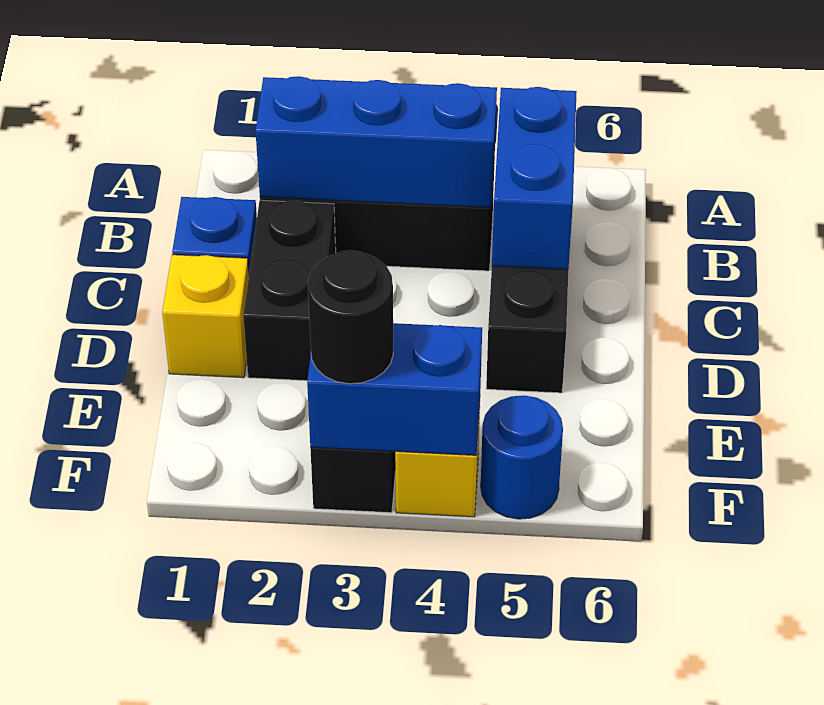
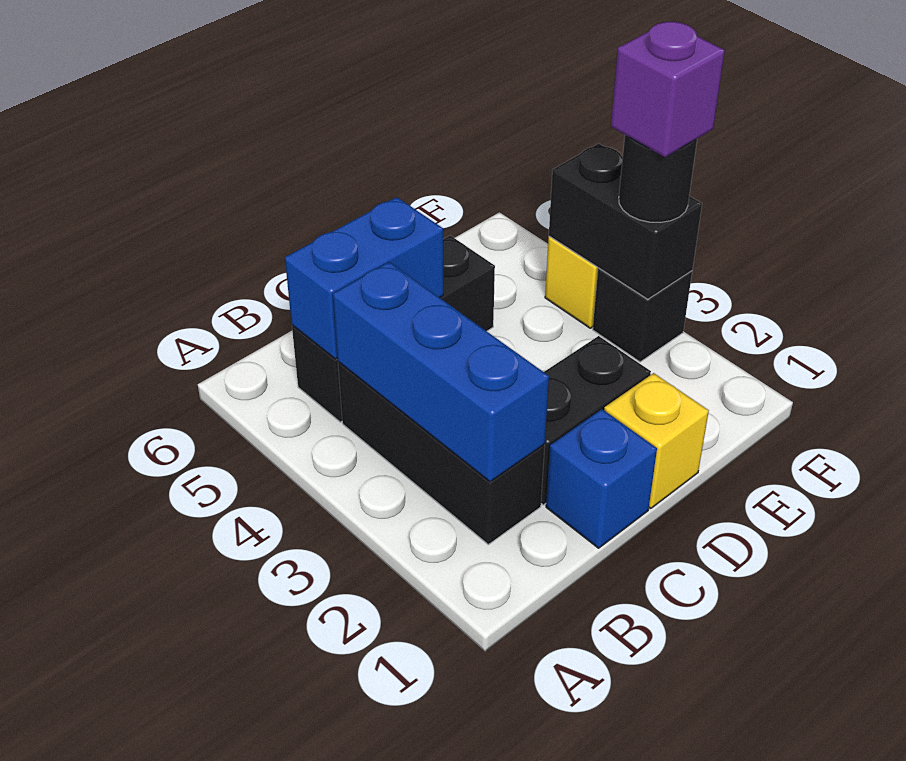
blue 1x2 brick [307,323,482,455] -> black 1x2 brick [549,144,702,299]
none -> purple 1x1 brick [611,22,725,157]
blue 1x1 round brick [481,396,563,519] -> none

